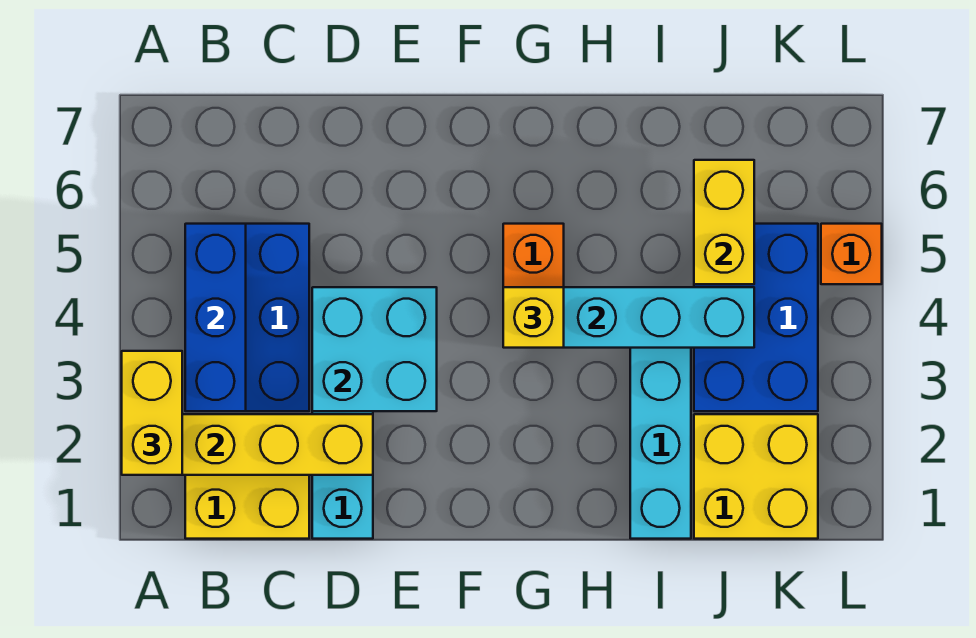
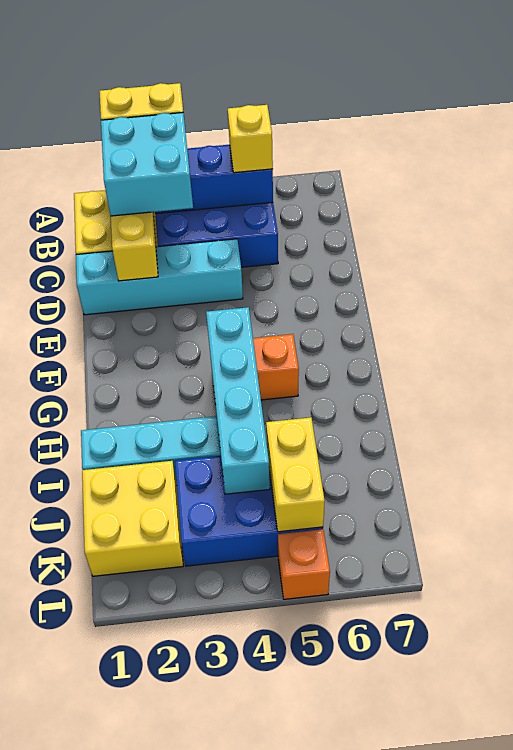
cyan 2x2 brick [312,287,437,411] -> cyan 2x2 brick moved to [101,113,193,216]
yellow 1x1 brick [503,287,564,348] -> yellow 1x1 brick moved to [228,105,273,173]
yellow 1x2 brick [694,160,754,284] -> yellow 1x2 brick turned to [266,417,325,532]

